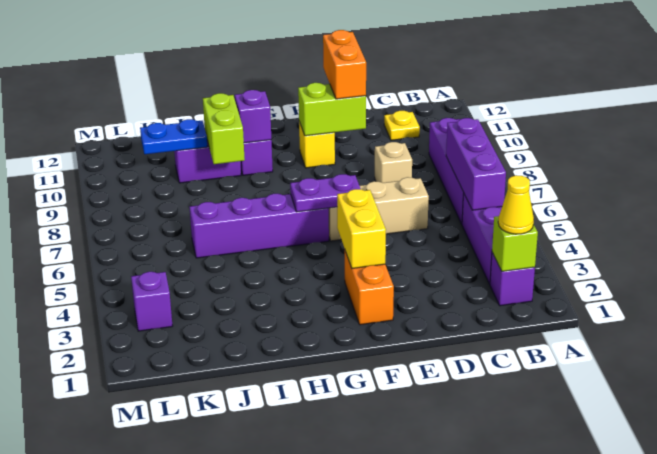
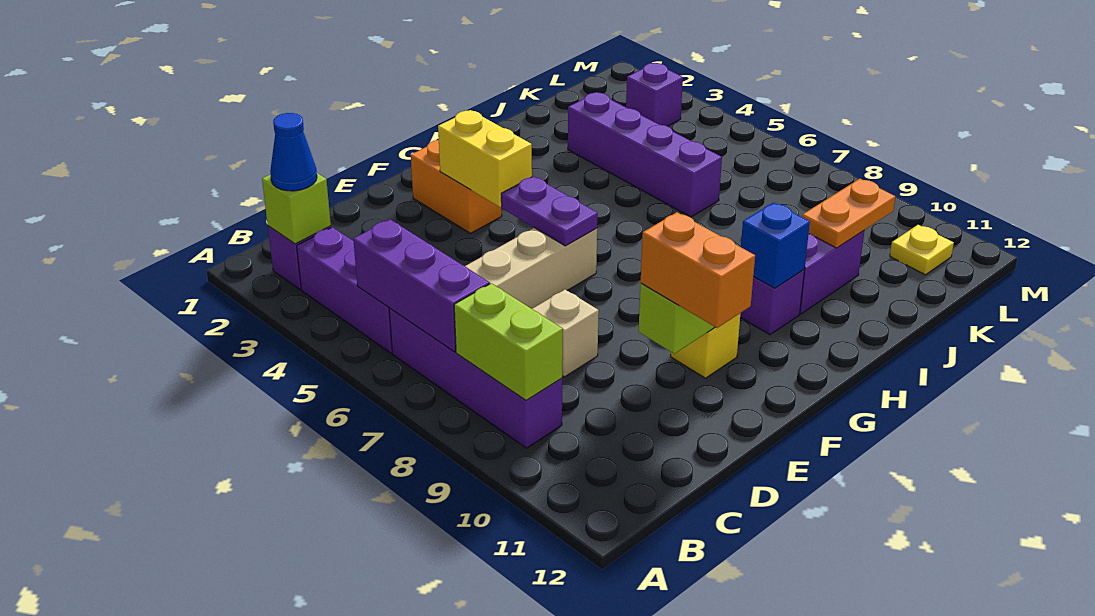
yellow 1x1 cone [498,175,534,234] -> blue 1x1 cone [270,113,317,191]
yellow 1x1 plate [384,111,420,140] -> yellow 1x1 plate moved to [890,225,954,275]
purple 1x2 plate [290,174,361,212] -> purple 1x2 plate turned to [501,176,598,246]
purple 1x4 brick [190,194,329,258] -> purple 1x4 brick turned to [568,92,722,217]
purple 1x1 brick [235,90,271,143] -> blue 1x1 brick [741,203,810,288]
lime 1x2 brick [203,93,245,164] -> lime 1x2 brick moved to [454,283,563,400]
blue 1x2 plate [140,119,207,154] -> orange 1x2 plate [802,179,895,248]

